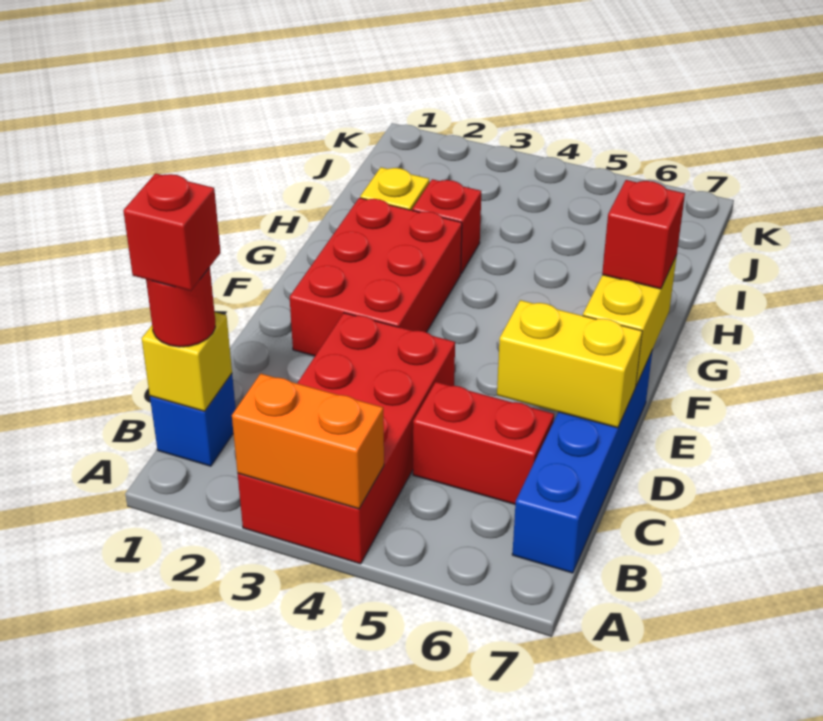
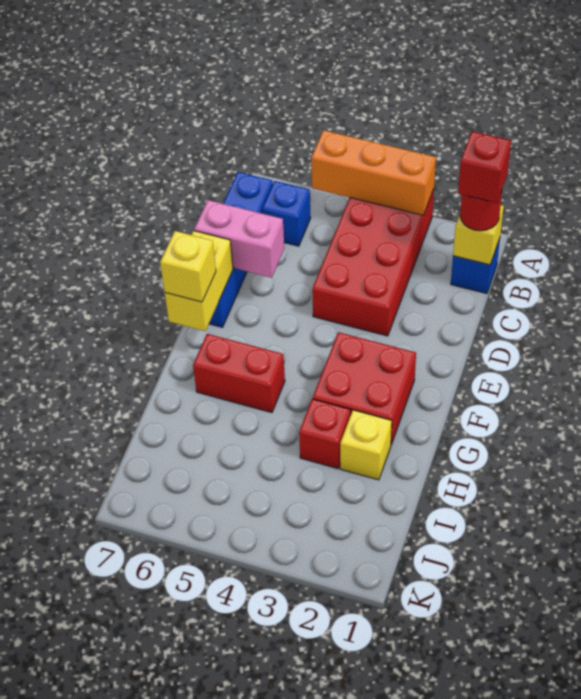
orange 1x2 brick [232,374,384,509] -> orange 1x3 brick [311,130,436,215]
none -> blue 1x1 brick [262,181,311,246]
red 1x2 brick [413,382,554,504] -> red 1x2 brick moved to [193,334,285,413]
yellow 1x2 brick [497,300,642,428] -> pink 1x2 brick [194,200,284,278]
red 2x3 brick [290,198,462,356] -> red 2x2 brick [313,332,416,445]
red 1x1 brick [602,180,685,289] -> yellow 1x1 brick [160,231,216,302]

